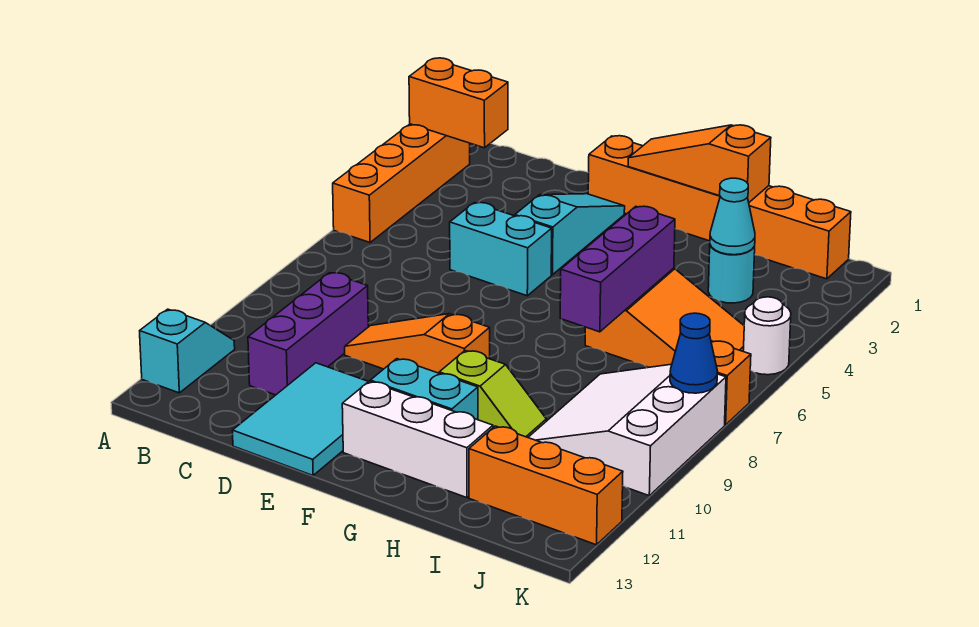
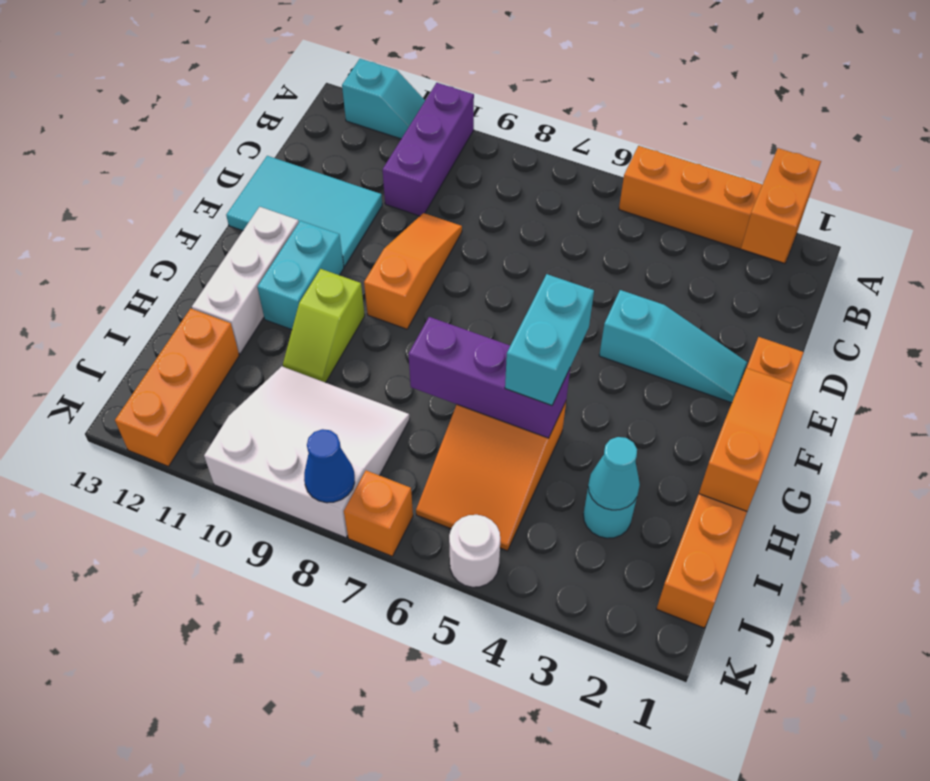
purple 1x3 brick [248,273,368,395] -> purple 1x3 brick turned to [382,83,474,216]
cyan 1x2 brick [450,203,552,296] -> cyan 1x2 brick moved to [505,274,594,406]

